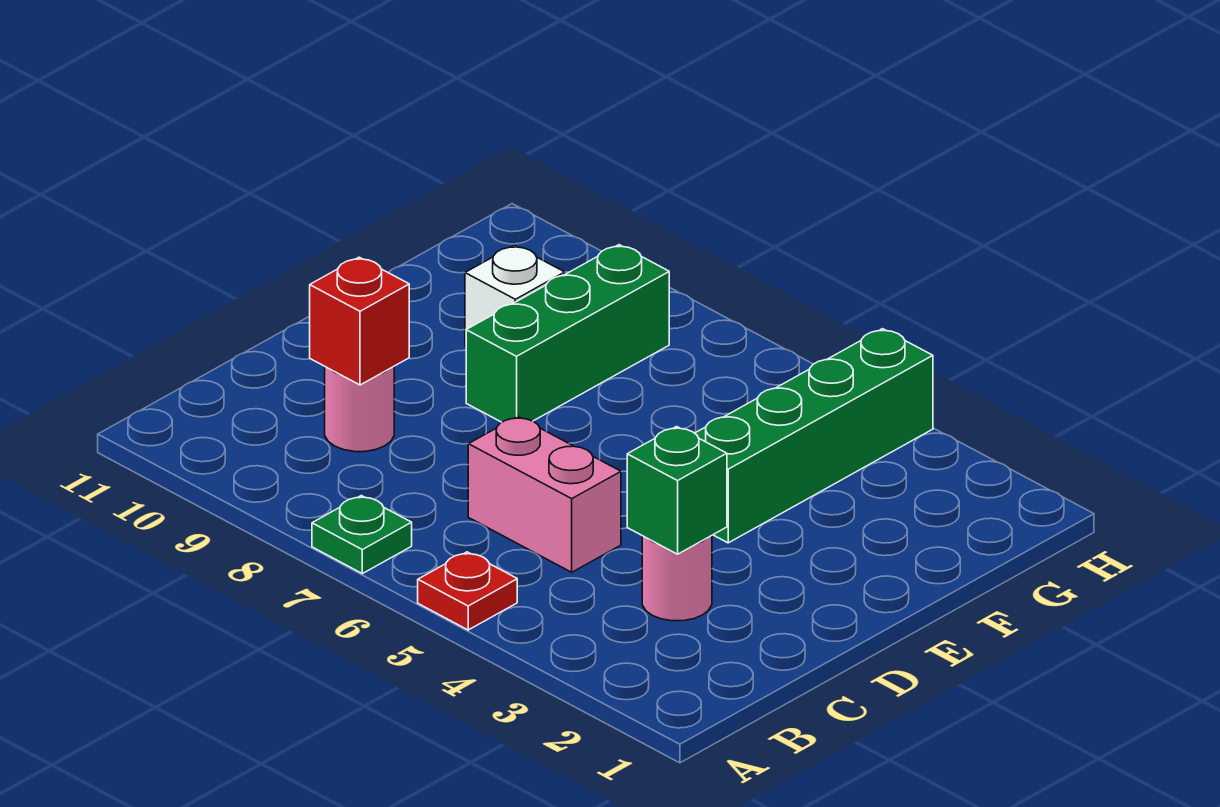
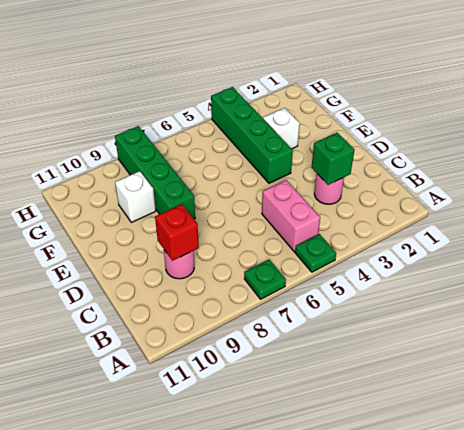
red 1x1 plate [418,552,517,630] -> green 1x1 plate [295,234,336,272]
pink 1x2 brick [468,416,621,572] -> pink 1x2 brick turned to [262,180,320,252]
green 1x3 brick [466,245,669,422] -> green 1x4 brick [115,126,195,219]
none -> white 1x1 brick [263,108,300,149]

